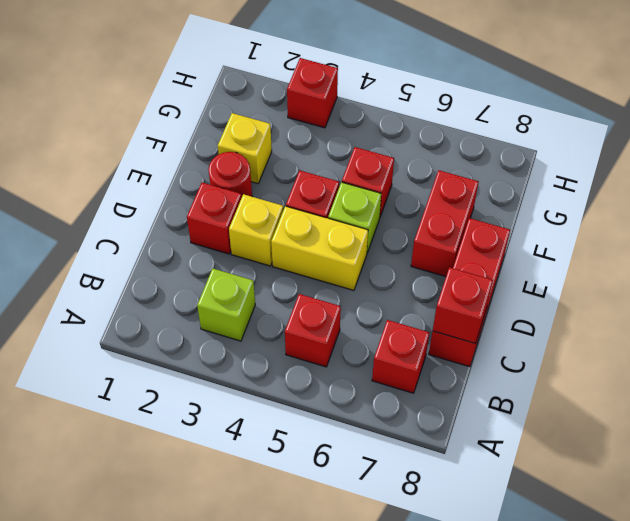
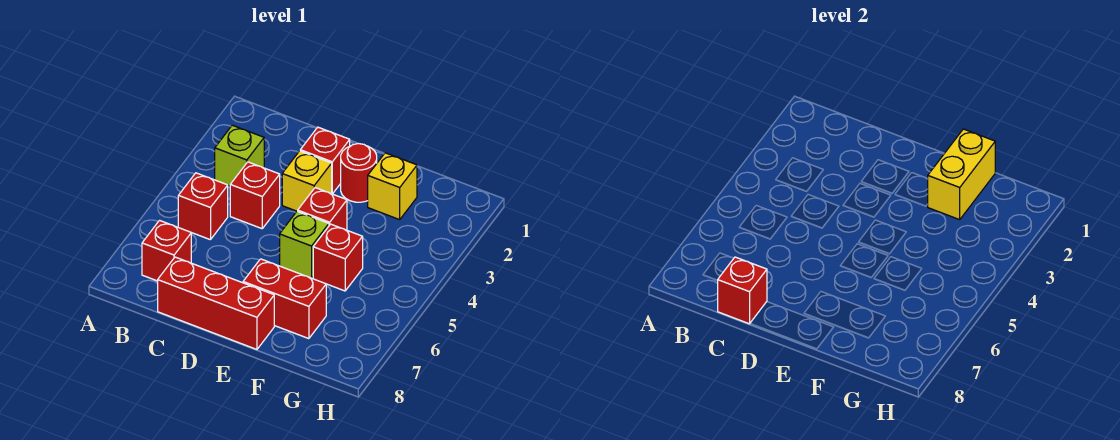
yellow 1x2 brick [271,206,368,290] -> yellow 1x2 brick moved to [928,129,995,220]
red 1x1 brick [287,58,338,128] -> red 1x1 brick moved to [230,162,280,229]

